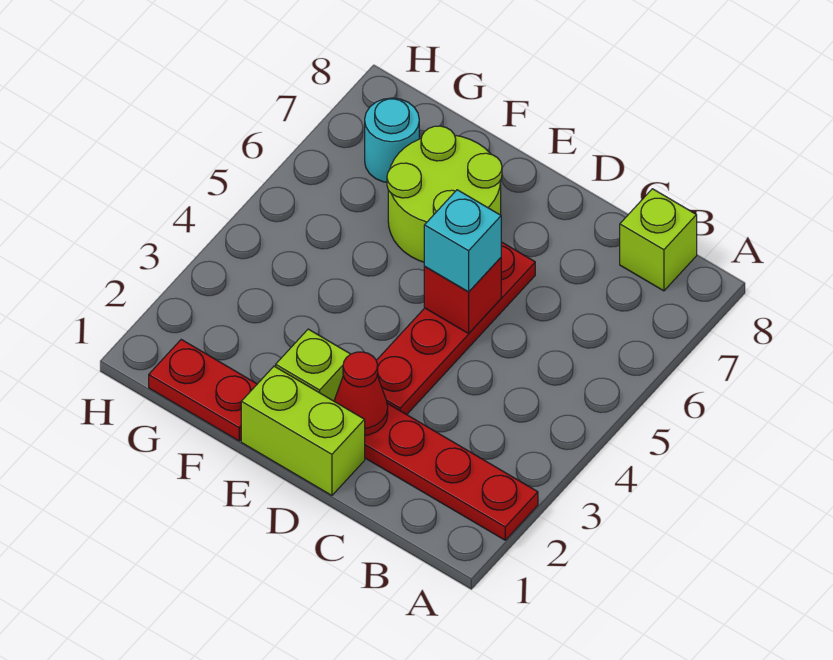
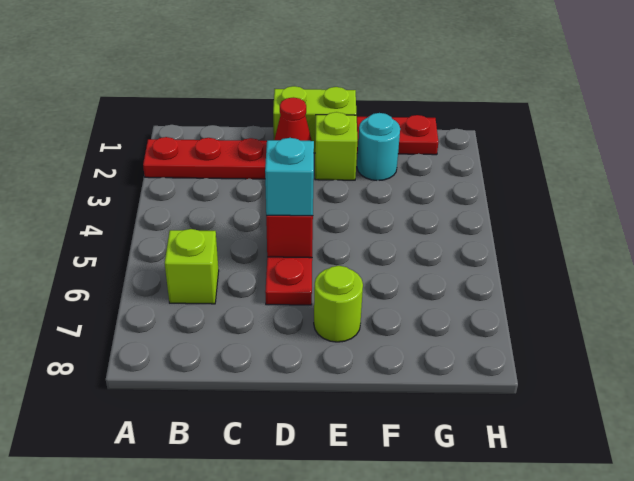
lime 1x1 brick [620,189,697,291] -> lime 1x1 brick moved to [165,229,219,304]
lime 2x2 round brick [387,126,502,262] -> lime 1x1 round brick [314,266,363,342]
cyan 1x1 round brick [365,98,419,182] -> cyan 1x1 round brick moved to [357,113,400,181]

